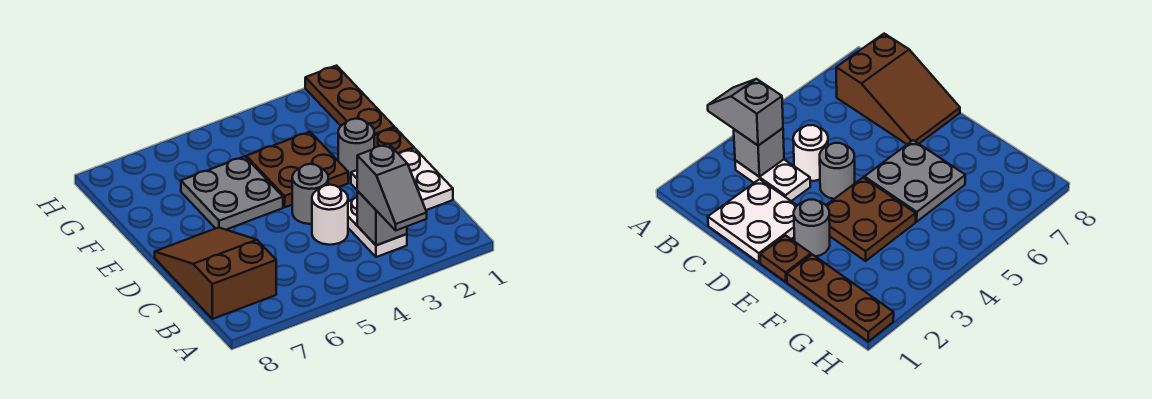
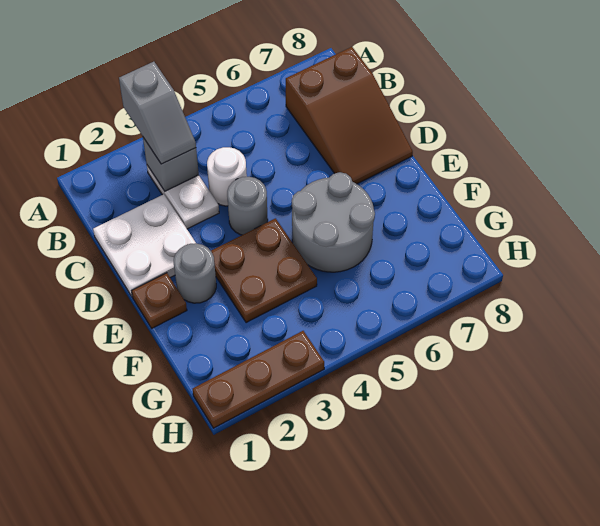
grey 1x2 slope [357,144,427,230] -> grey 1x2 slope turned to [119,62,196,164]
grey 2x2 plate [181,156,283,230] -> grey 2x2 round brick [292,172,375,272]
brown 1x3 plate [305,66,394,135] -> brown 1x3 plate turned to [193,331,324,428]

